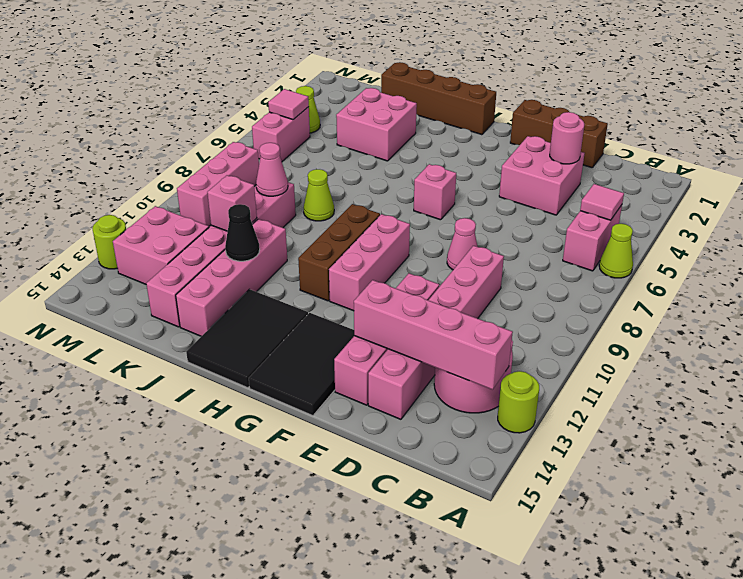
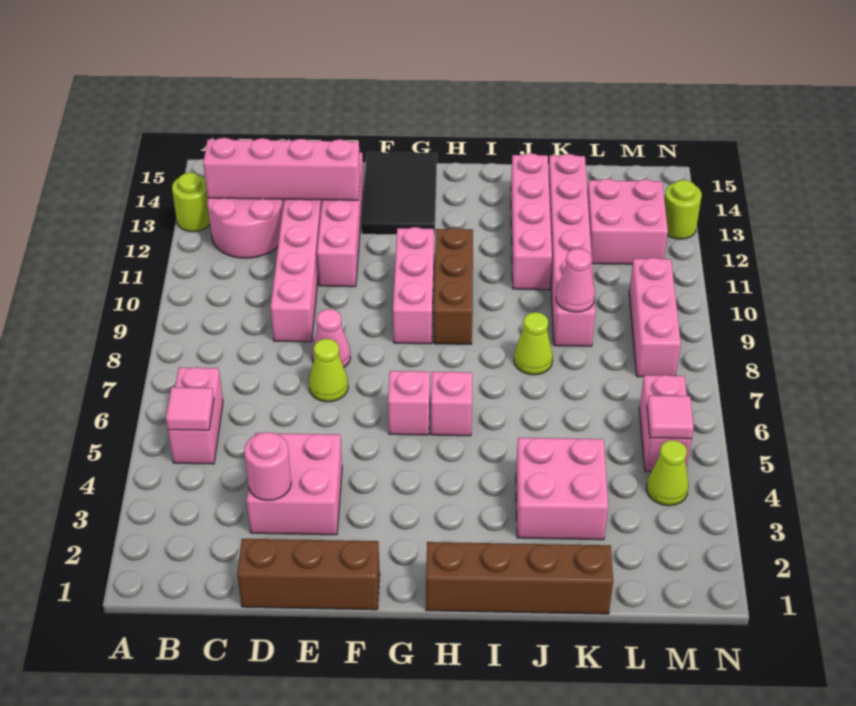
lime 1x1 cone [599,224,633,278] -> lime 1x1 cone moved to [309,339,348,402]
black 2x3 tile [186,289,308,388] -> none
black 1x1 cone [225,204,260,261] -> none
pink 1x1 brick [207,175,257,231] -> pink 1x1 brick moved to [431,371,472,436]

